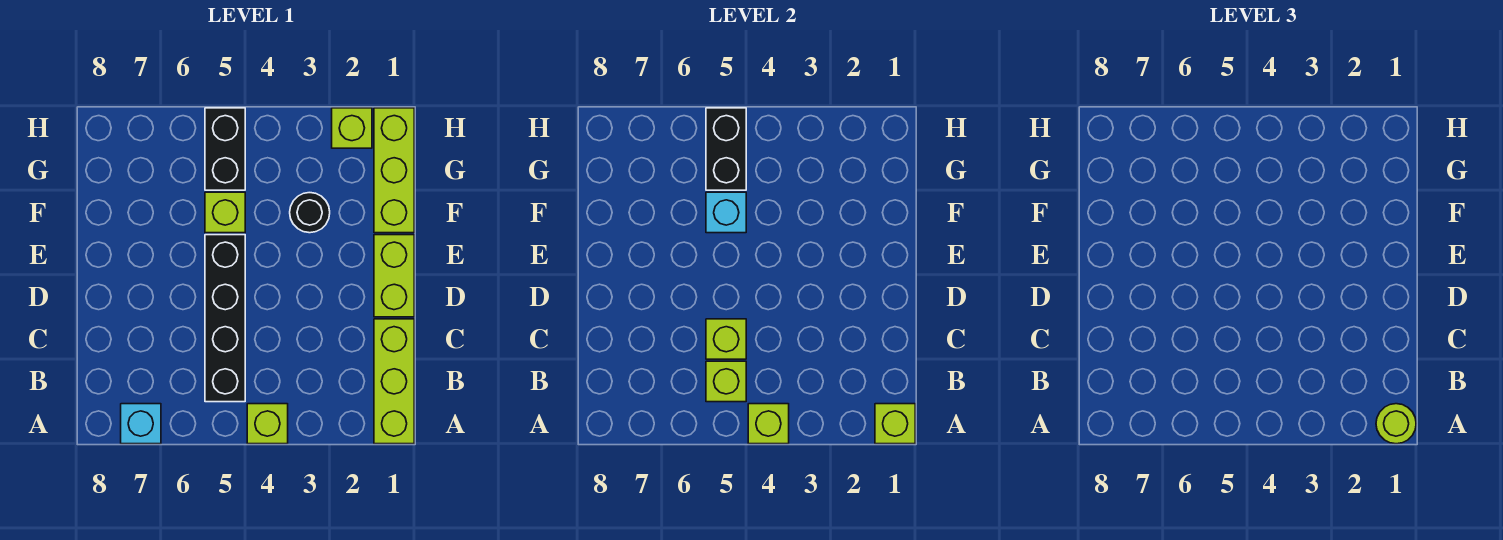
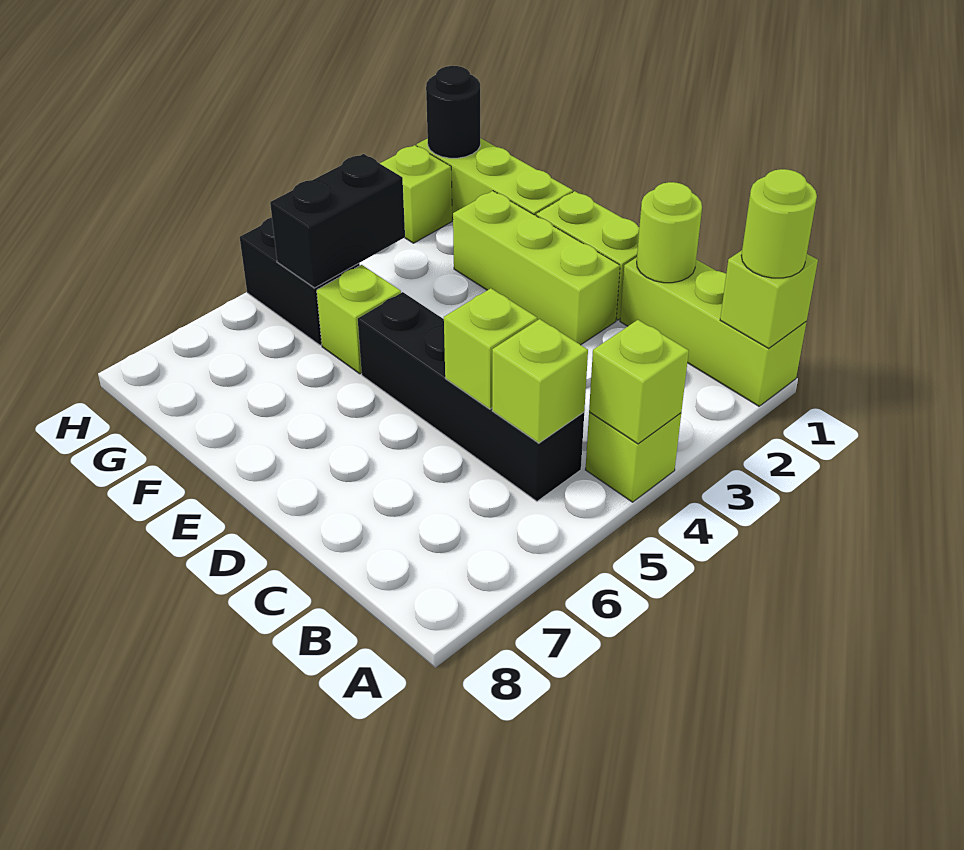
cyan 1x1 brick [121,404,161,444] -> none
none -> lime 1x1 round brick [637,182,702,283]
none -> lime 1x3 brick [453,191,620,345]
black 1x1 round brick [290,193,330,233] -> black 1x1 round brick moved to [426,66,480,158]
cyan 1x1 brick [706,192,746,233] -> none
black 1x2 brick [706,108,746,190] -> black 1x2 brick turned to [270,154,405,288]

